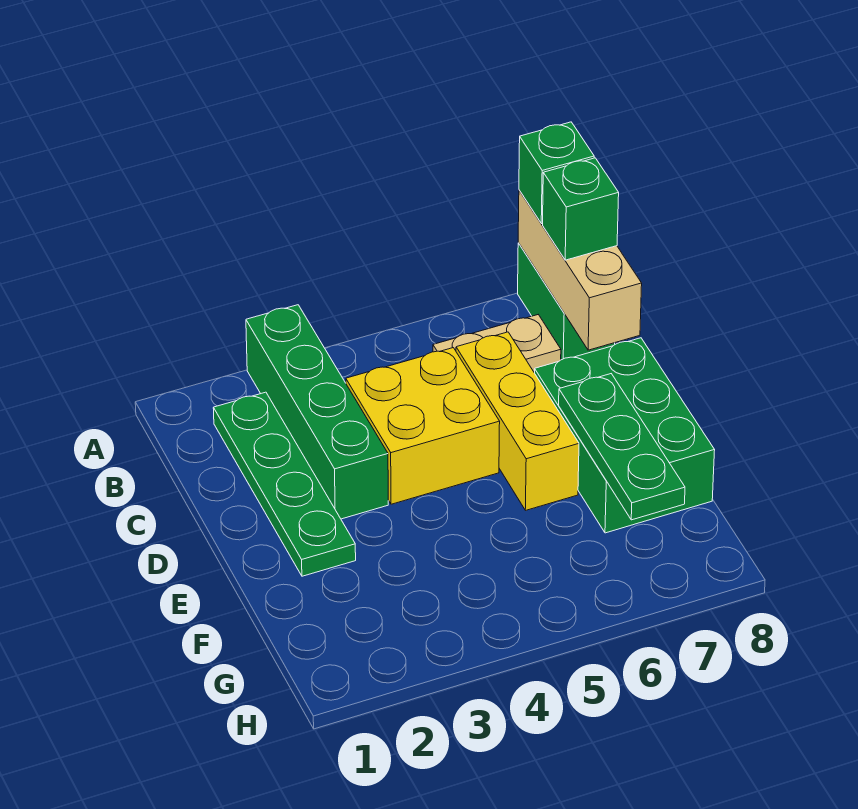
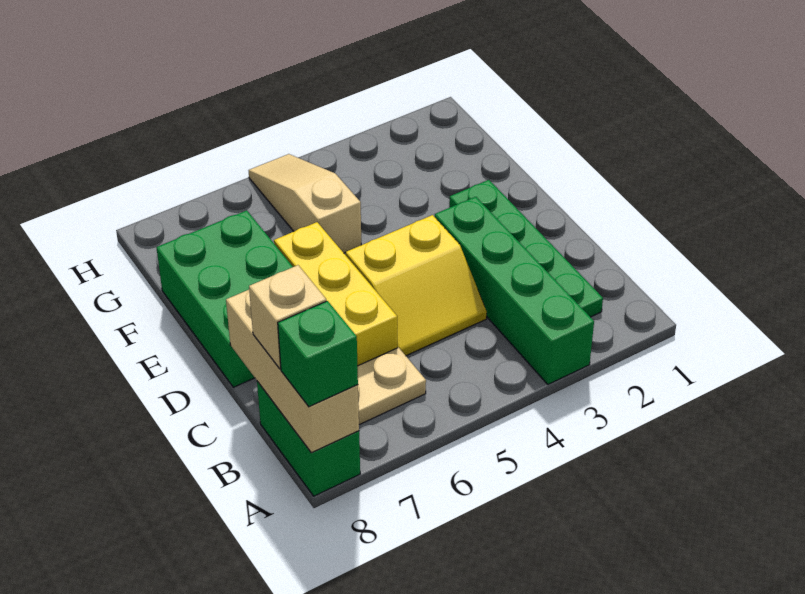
green 1x1 brick [543,158,619,260] -> tan 1x1 brick [249,265,326,369]
yellow 2x2 brick [346,348,500,504] -> yellow 2x2 slope [346,215,487,356]
green 1x3 plate [559,374,685,520] -> none
none -> tan 1x3 slope [249,154,361,253]

